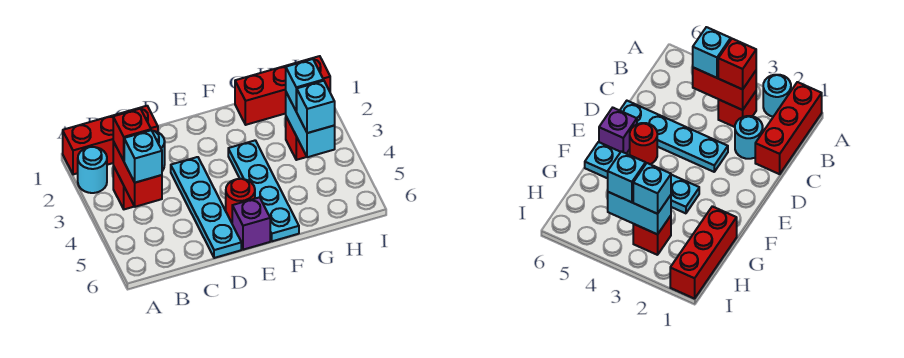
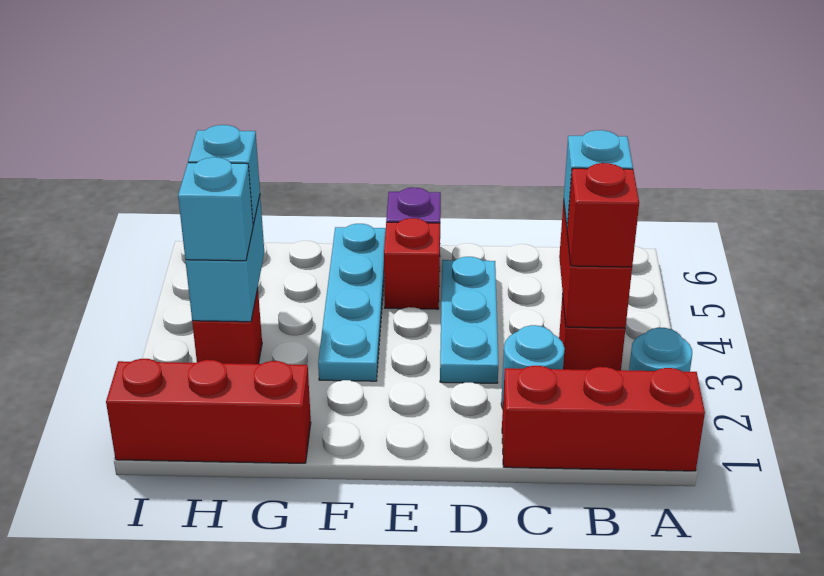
cyan 1x4 plate [171,157,241,258] -> cyan 1x3 plate [440,257,498,383]
red 1x1 round brick [226,179,255,223] -> red 1x1 brick [384,218,440,309]

